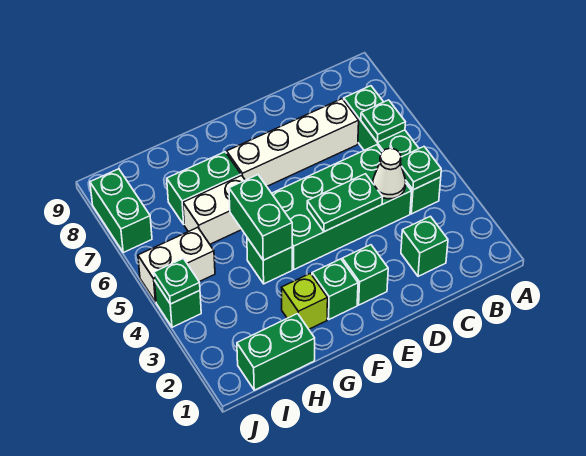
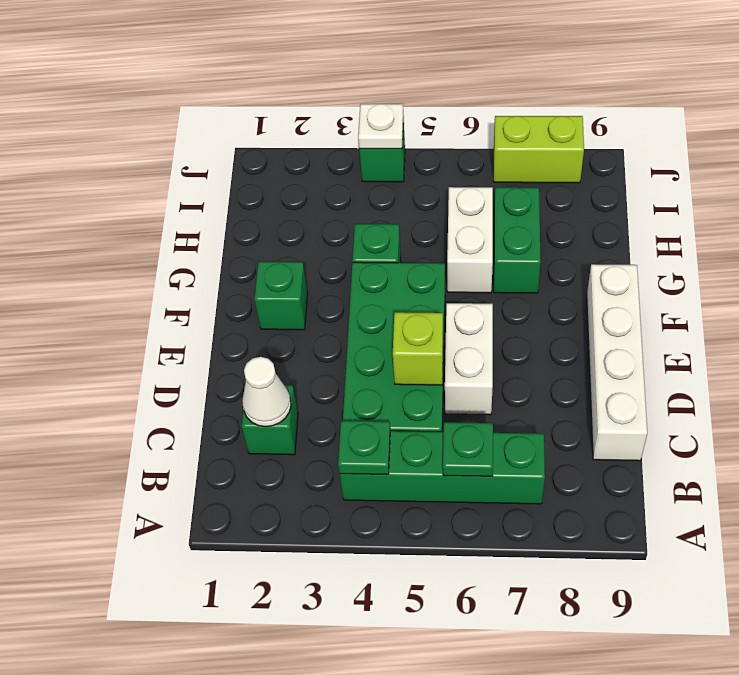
white 1x1 cone [373,148,406,199] -> white 1x1 cone moved to [242,357,291,427]
white 1x4 brick [227,99,359,186] -> white 1x4 brick moved to [587,264,647,461]
green 1x2 plate [307,174,382,232] -> none
green 1x1 brick [342,245,388,305] -> none
lime 1x1 brick [282,273,328,329] -> lime 1x1 brick moved to [393,312,443,385]
green 1x2 brick [229,175,292,260] -> none
green 1x2 brick [237,314,315,390] -> none
white 1x2 brick [138,227,215,302] -> white 1x2 brick moved to [445,303,493,415]
green 1x1 plate [154,258,200,304] -> white 1x1 plate [358,104,403,149]
green 1x2 brick [90,169,152,252] -> lime 1x2 brick [494,116,584,183]

